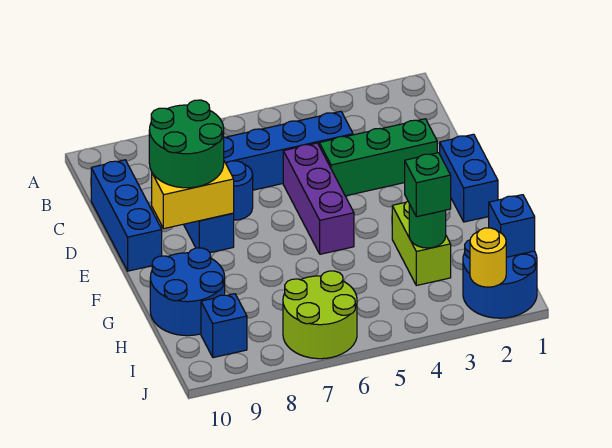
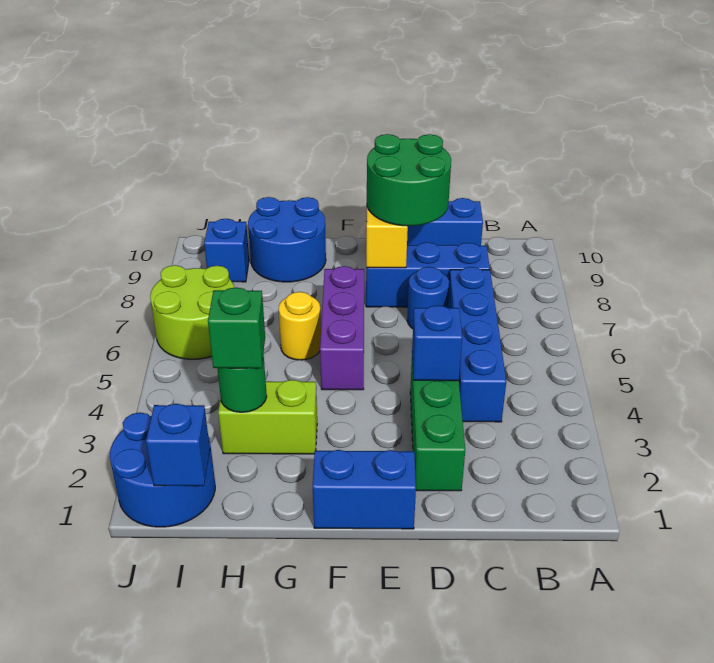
none -> blue 1x1 brick [412,305,462,381]
purple 1x3 brick [283,143,354,254] -> purple 1x3 brick turned to [320,266,364,390]
yellow 1x1 round brick [470,228,506,287] -> yellow 1x1 round brick moved to [279,292,321,360]

